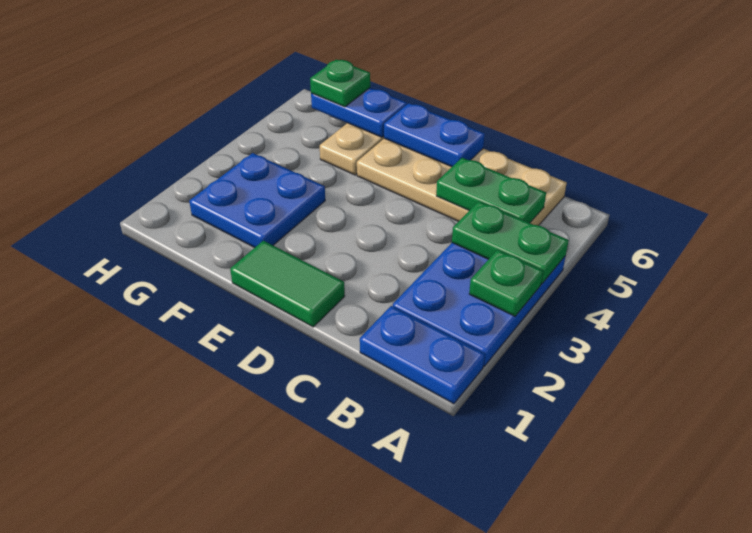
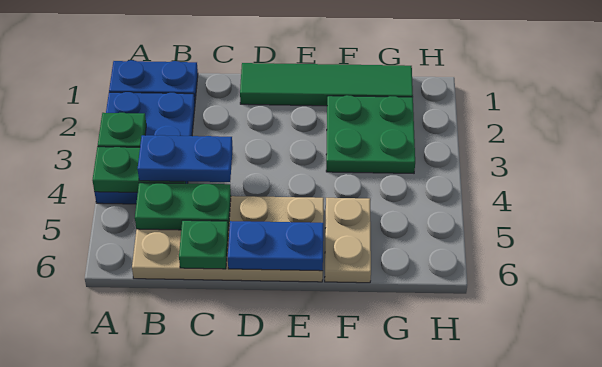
green 1x2 tile [230,241,345,327] -> green 1x4 tile [240,63,413,106]
blue 2x2 plate [189,153,325,248] -> green 2x2 plate [326,95,415,173]
blue 1x2 plate [311,88,407,137] -> blue 1x2 plate moved to [138,135,233,182]
green 1x1 plate [310,60,370,107] -> green 1x1 plate moved to [179,220,228,269]

